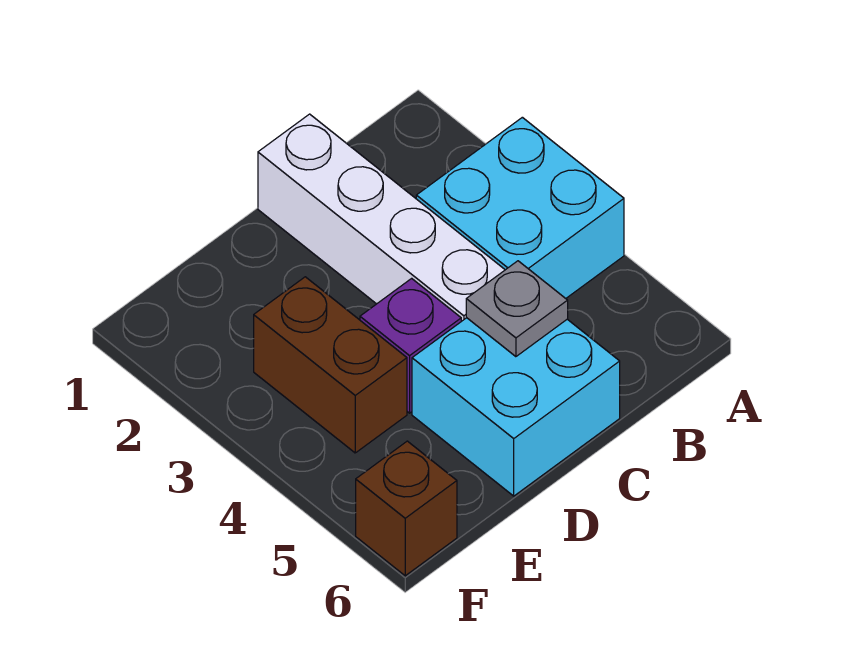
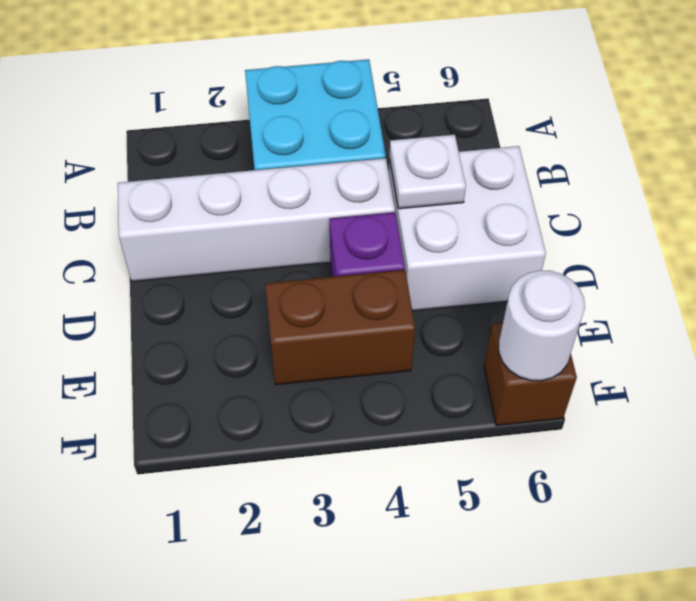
cyan 2x2 brick [412,318,620,496] -> white 2x2 brick [389,146,546,311]
grey 1x1 plate [466,261,568,357] -> white 1x1 plate [389,135,466,209]
none -> white 1x1 round brick [499,270,585,381]

